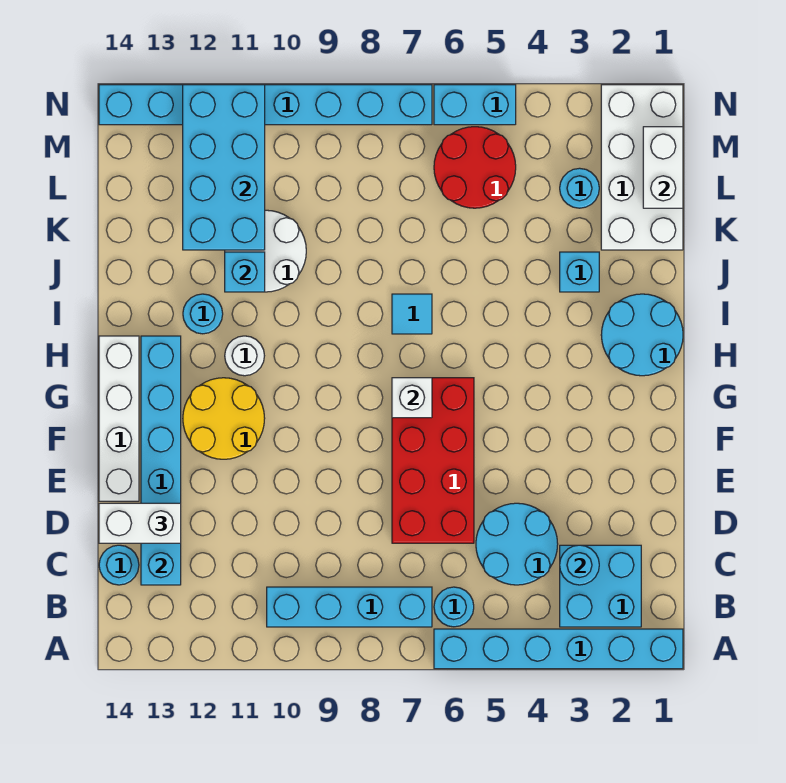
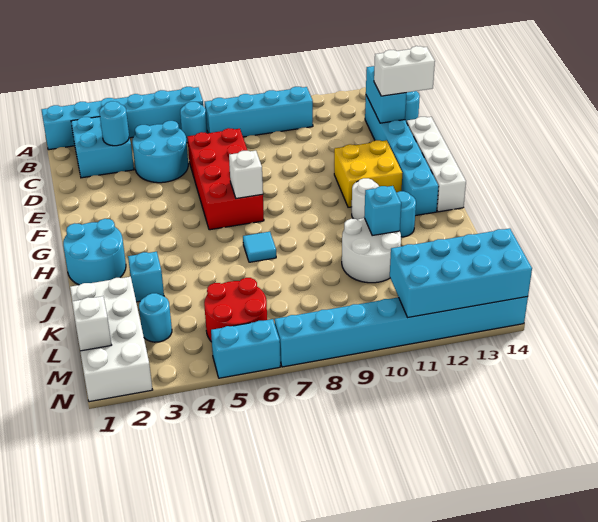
yellow 2x2 round brick [183,378,265,459] -> yellow 2x2 brick [334,140,402,207]
cyan 2x4 brick [183,85,265,250] -> cyan 2x4 brick turned to [390,229,532,318]
white 1x2 brick [643,127,683,208] -> white 1x1 brick [72,296,111,351]

